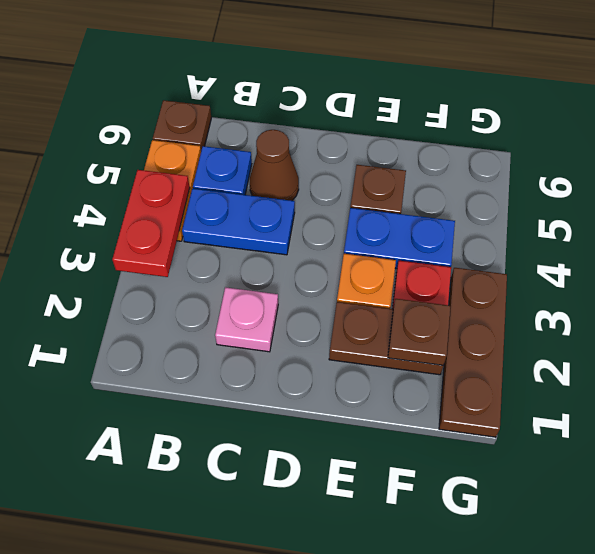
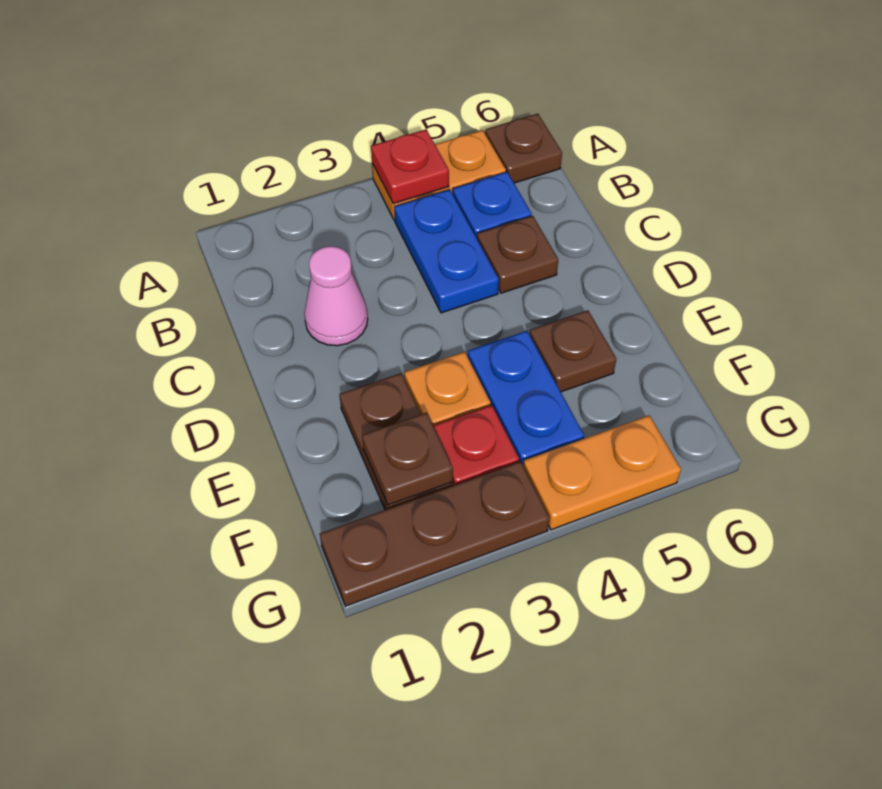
red 1x2 plate [112,170,190,277] -> red 1x1 plate [371,129,449,204]
pink 1x1 plate [215,287,278,352] -> pink 1x1 cone [304,246,368,346]
brown 1x1 cone [250,130,299,201] -> brown 1x1 plate [477,216,558,293]
none -> orange 1x2 plate [523,415,681,530]

